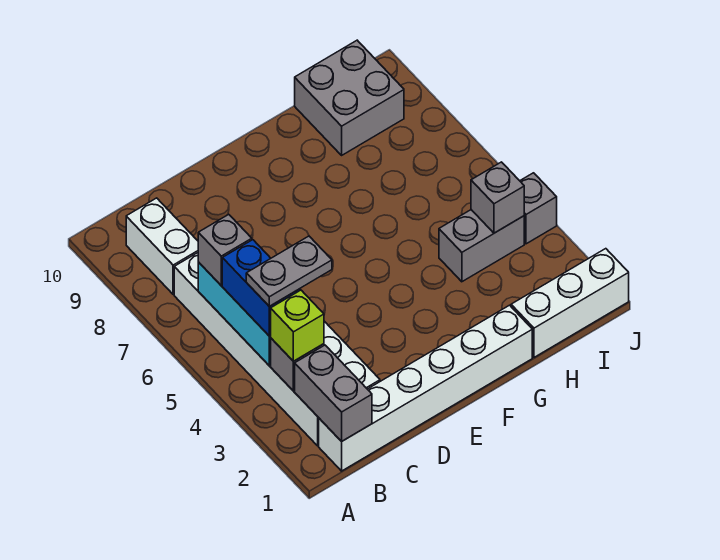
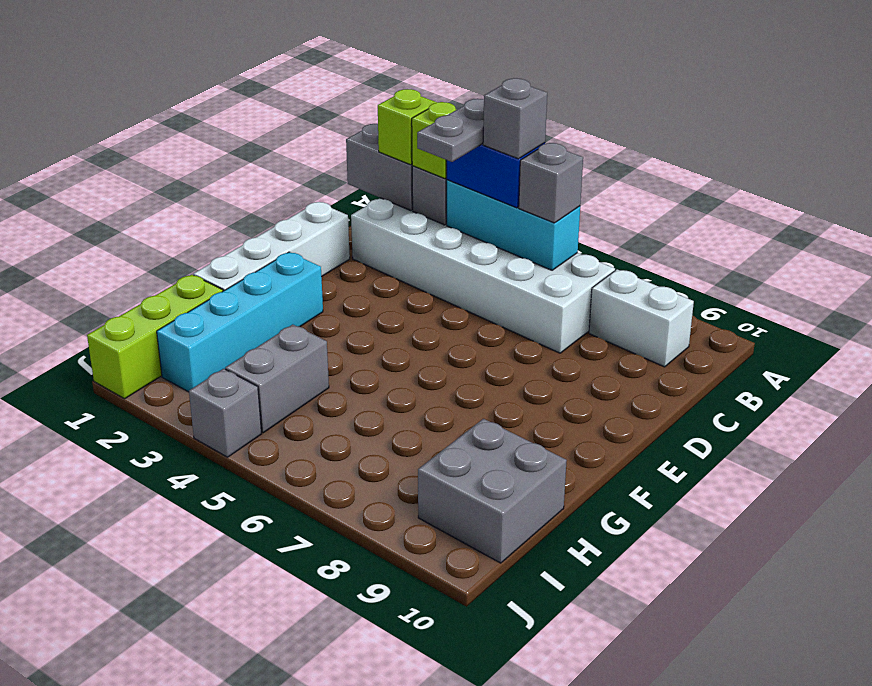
white 1x6 brick [319,305,532,471] -> white 1x4 brick [194,202,350,291]
none -> lime 1x1 brick [378,89,437,165]
none -> cyan 1x4 brick [157,252,323,392]
white 1x3 brick [511,249,629,357] -> lime 1x3 brick [87,275,223,399]
grey 1x1 brick [471,162,524,233] -> grey 1x1 brick moved to [483,78,547,159]

